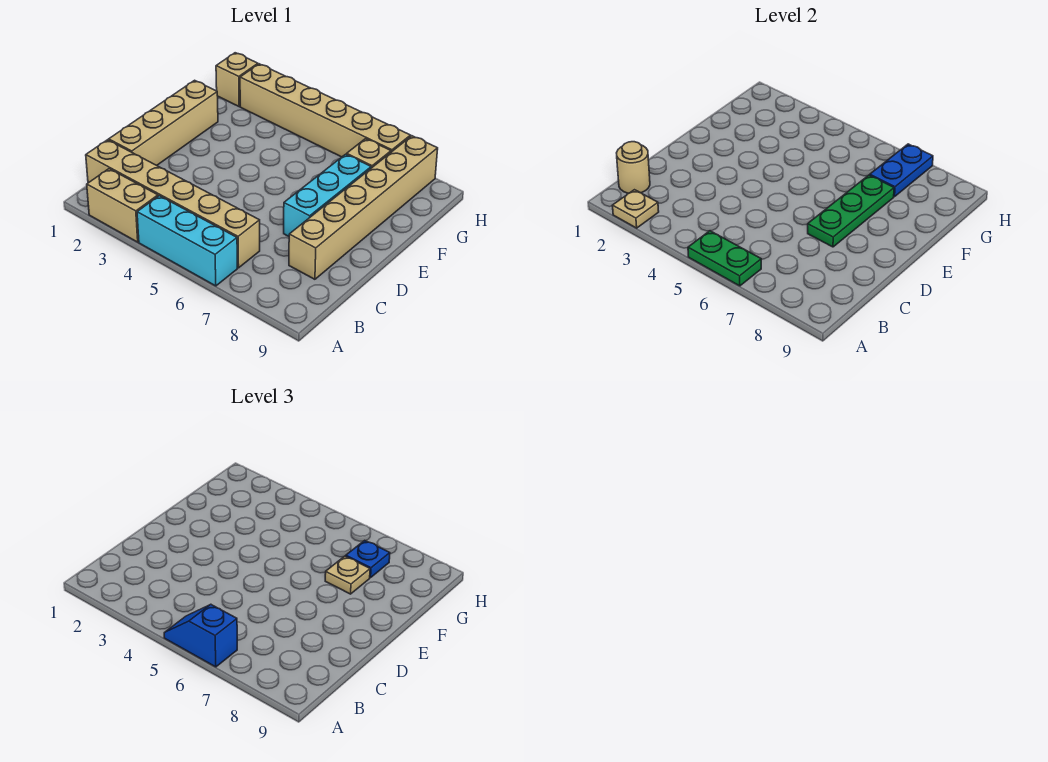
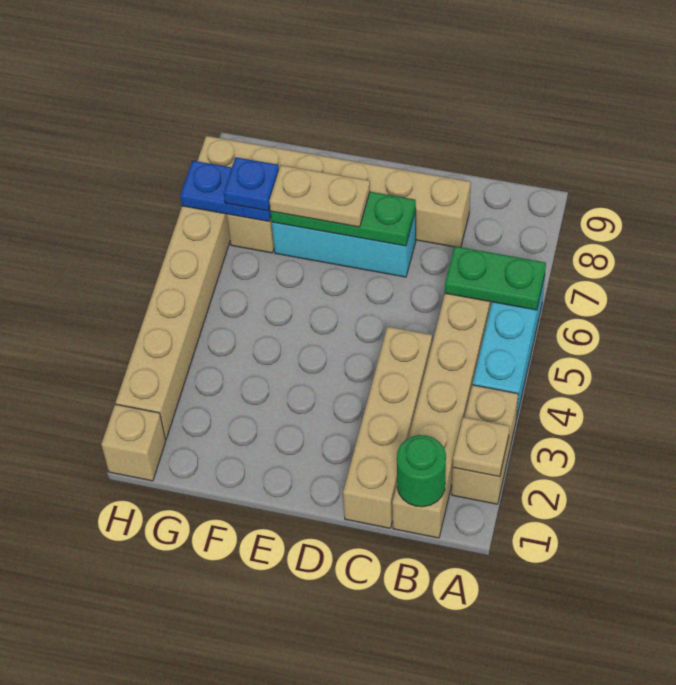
green 1x2 plate [688,231,761,286] -> green 1x2 plate turned to [445,246,546,310]
blue 1x2 slope [164,605,237,667] -> none
tan 1x1 round brick [617,142,650,194] -> green 1x1 round brick [397,435,446,507]
tan 1x4 brick [109,80,218,165] -> tan 1x4 brick turned to [343,327,432,528]
tan 1x1 plate [325,556,370,594] -> tan 1x2 plate [269,165,370,227]

